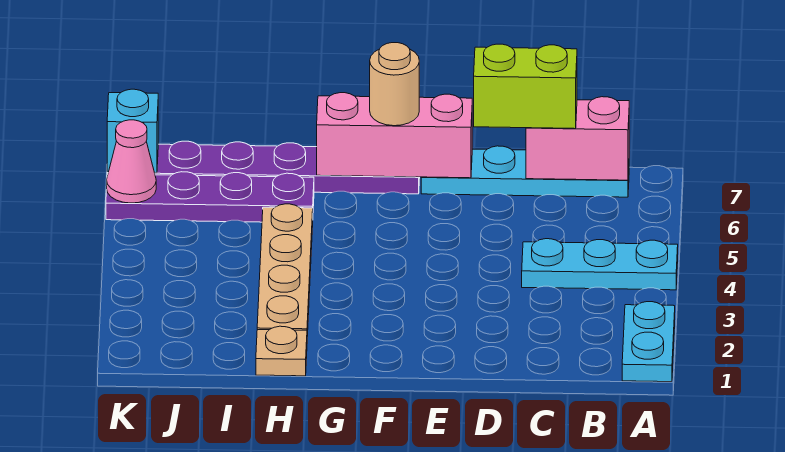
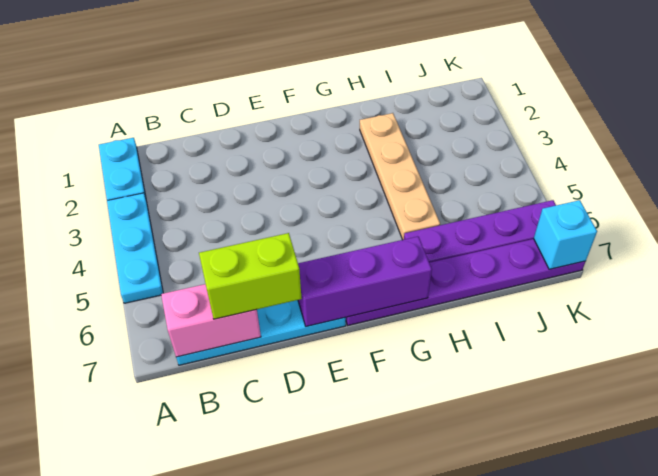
cyan 1x3 plate [522,239,678,290] -> cyan 1x3 plate turned to [107,193,163,303]
pink 1x3 brick [317,93,472,178] -> purple 1x3 brick [298,236,432,327]
tan 1x1 round brick [370,43,419,126] -> none
tan 1x1 plate [256,326,307,376] -> none
pink 1x1 cone [107,120,156,203] -> none

